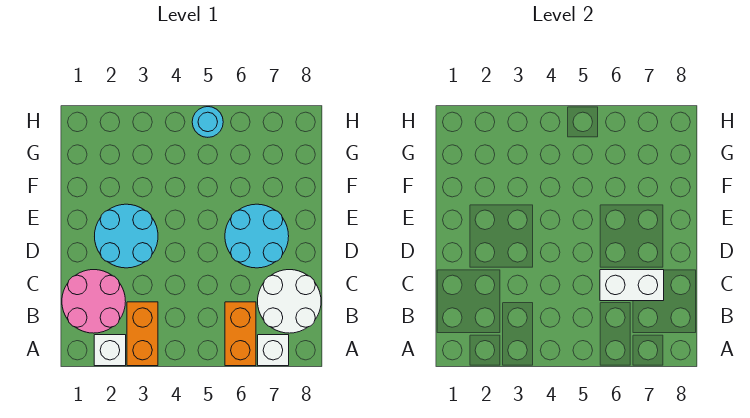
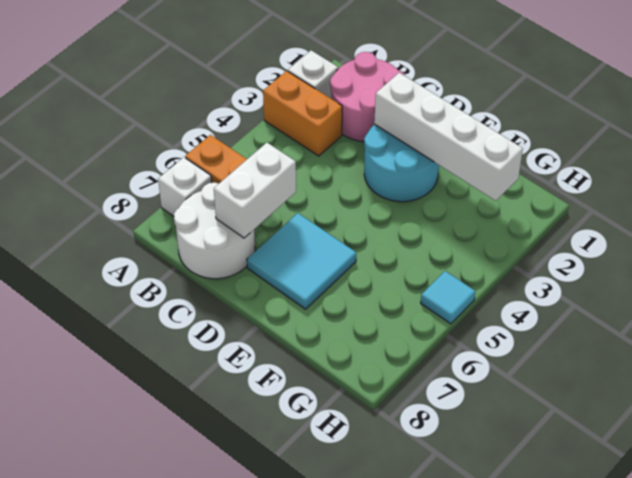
none -> white 1x4 brick [374,73,523,201]
cyan 2x2 round brick [225,204,289,268] -> cyan 2x2 tile [247,213,356,309]
cyan 1x1 round brick [192,107,223,137] -> cyan 1x1 tile [421,271,475,324]

